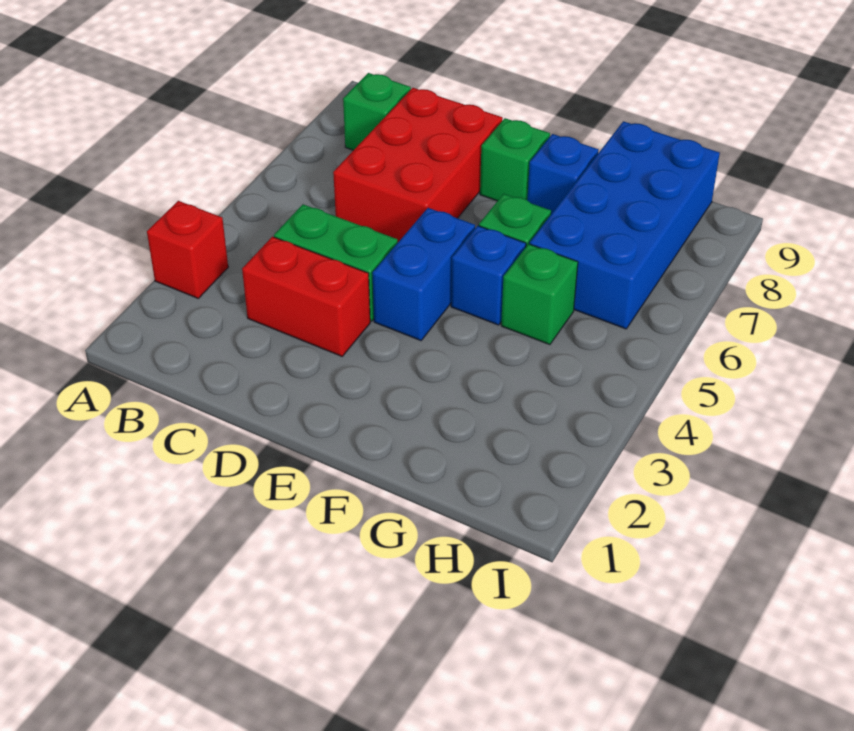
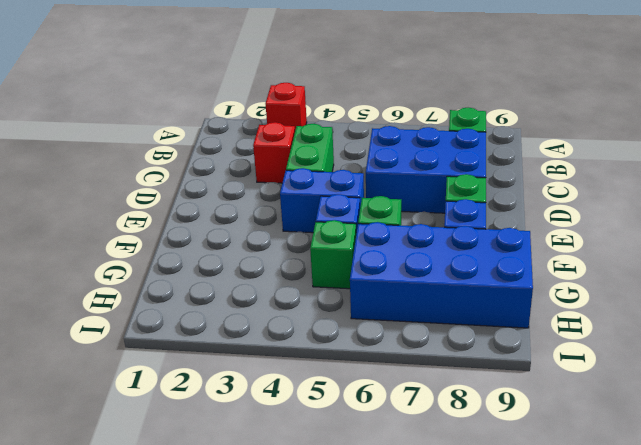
red 1x2 brick [242,237,370,356] -> red 1x1 brick [253,122,295,183]
red 2x3 brick [333,88,503,242] -> blue 2x3 brick [366,126,486,213]

